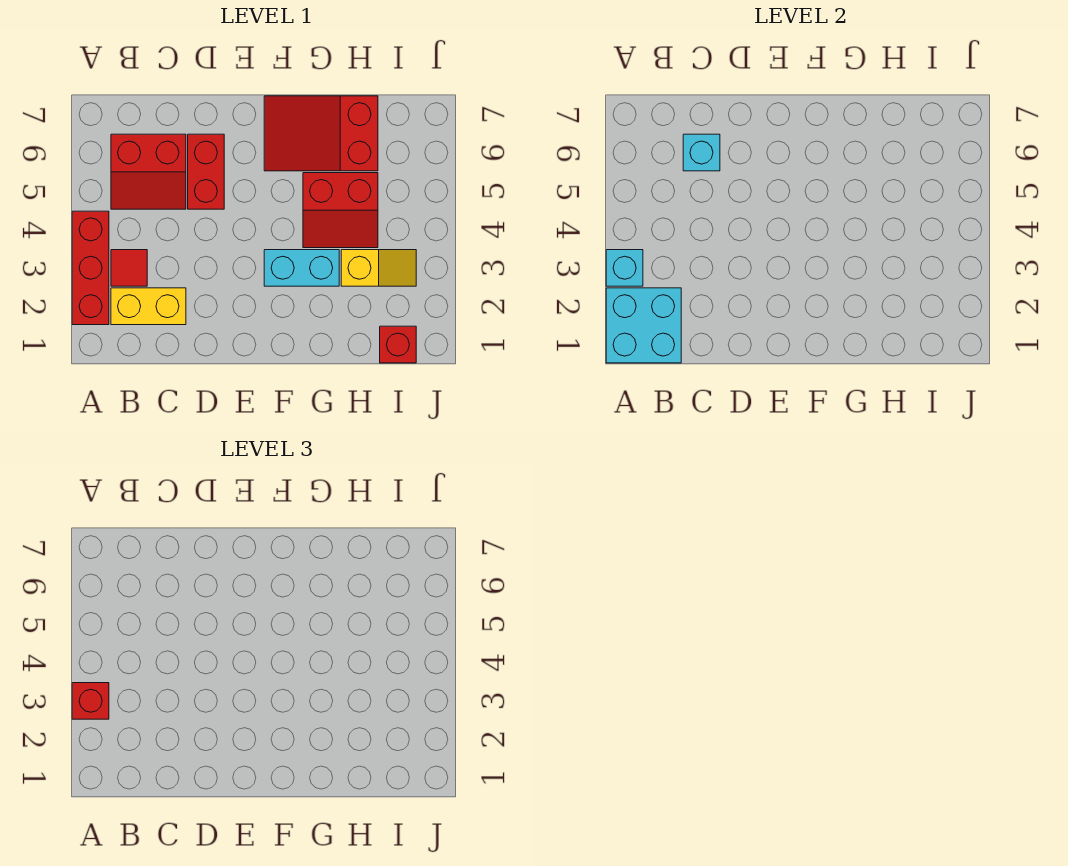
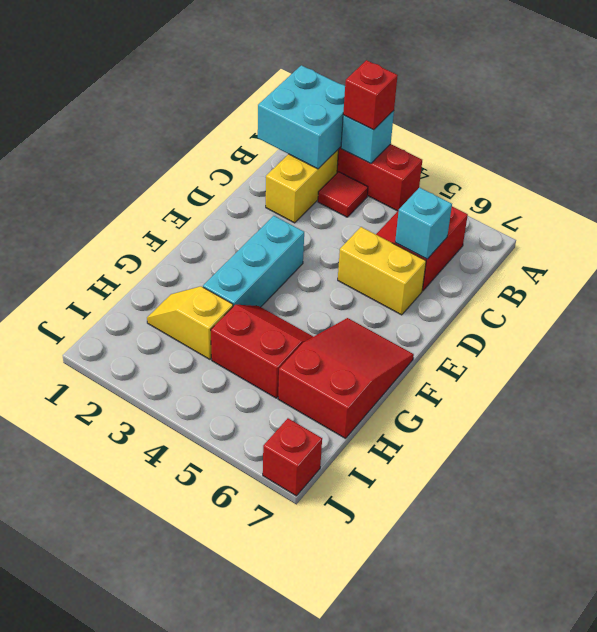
red 1x2 brick [188,134,224,209] -> yellow 1x2 brick [338,227,426,315]
cyan 1x2 brick [264,250,339,286] -> cyan 1x3 brick [203,216,304,307]
red 2x2 slope [303,173,378,248] -> red 2x2 slope turned to [211,305,313,398]
yellow 1x2 slope [341,250,416,286] -> yellow 1x2 slope turned to [147,286,233,359]
red 1x1 brick [380,326,416,363] -> red 1x1 brick moved to [263,418,322,496]

